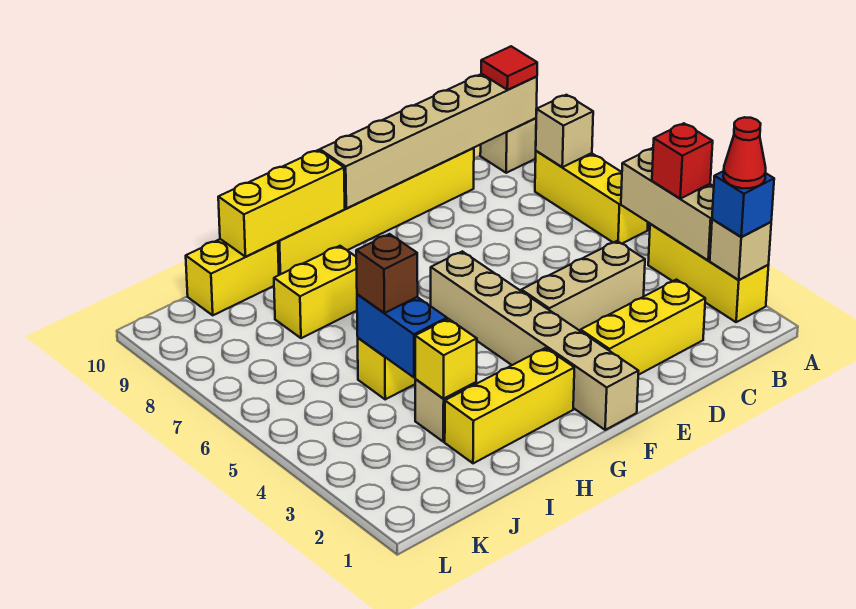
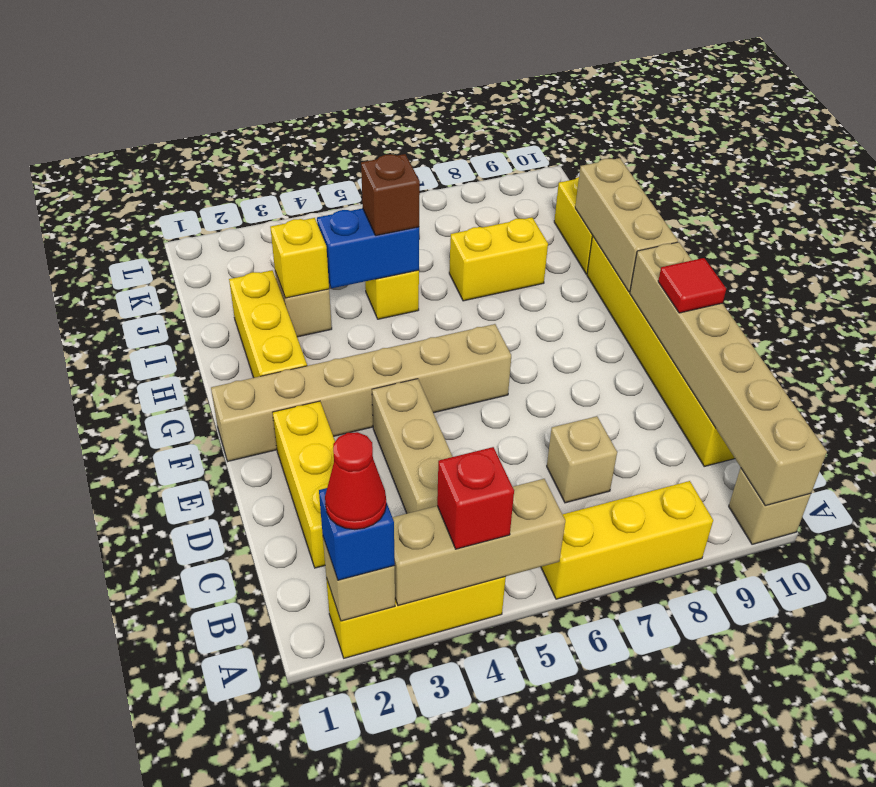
tan 1x1 brick [536,95,593,167] -> tan 1x1 brick moved to [547,416,617,503]
red 1x1 tile [481,46,537,90] -> red 1x1 tile moved to [658,258,726,313]
yellow 1x3 brick [218,150,345,257] -> tan 1x3 brick [575,158,678,292]
yellow 1x2 brick [274,246,357,338] -> yellow 1x2 brick turned to [449,217,548,301]

